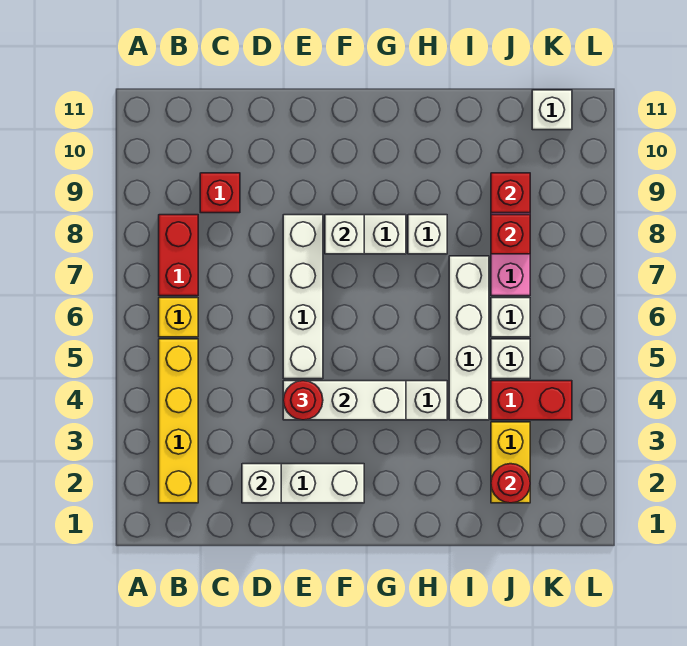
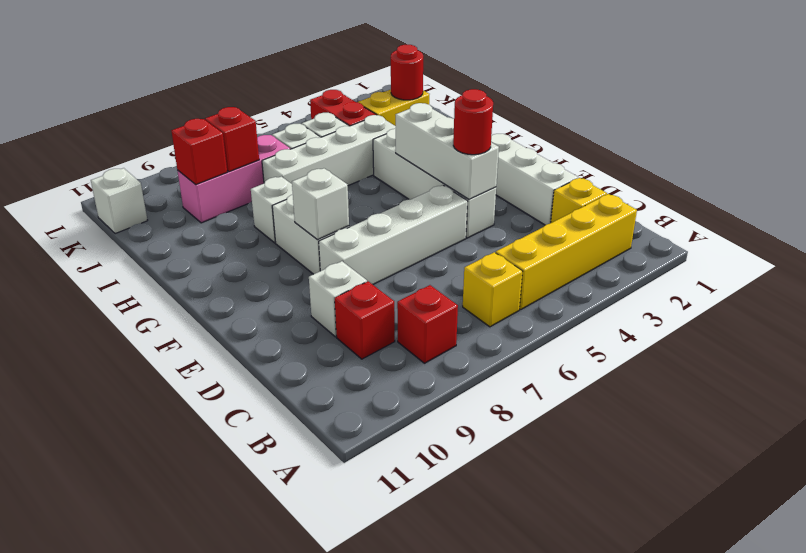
red 1x2 brick [159,215,198,296] -> red 1x1 brick [397,285,458,363]
none -> yellow 1x1 brick [551,178,607,223]
white 1x1 brick [242,464,281,503] -> white 1x1 brick moved to [309,261,367,337]

